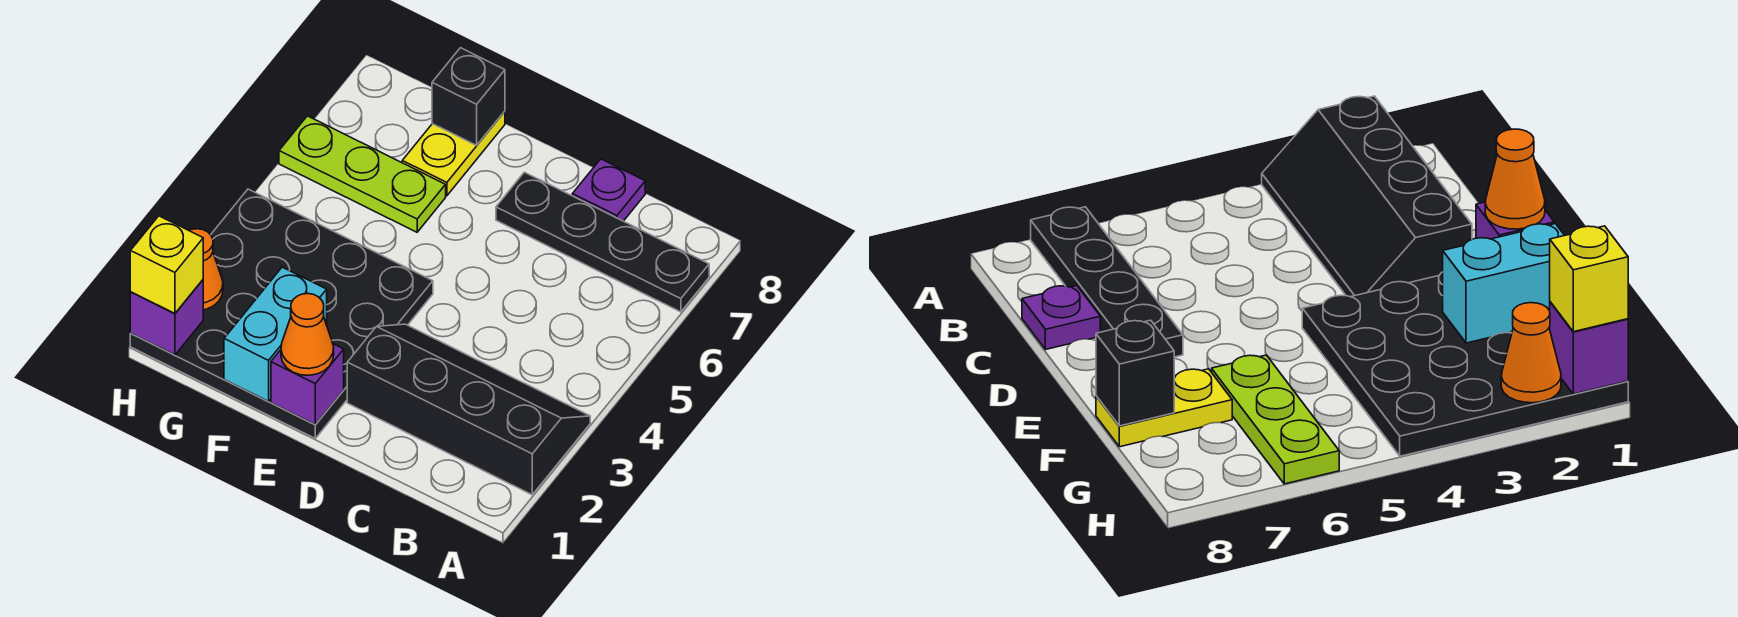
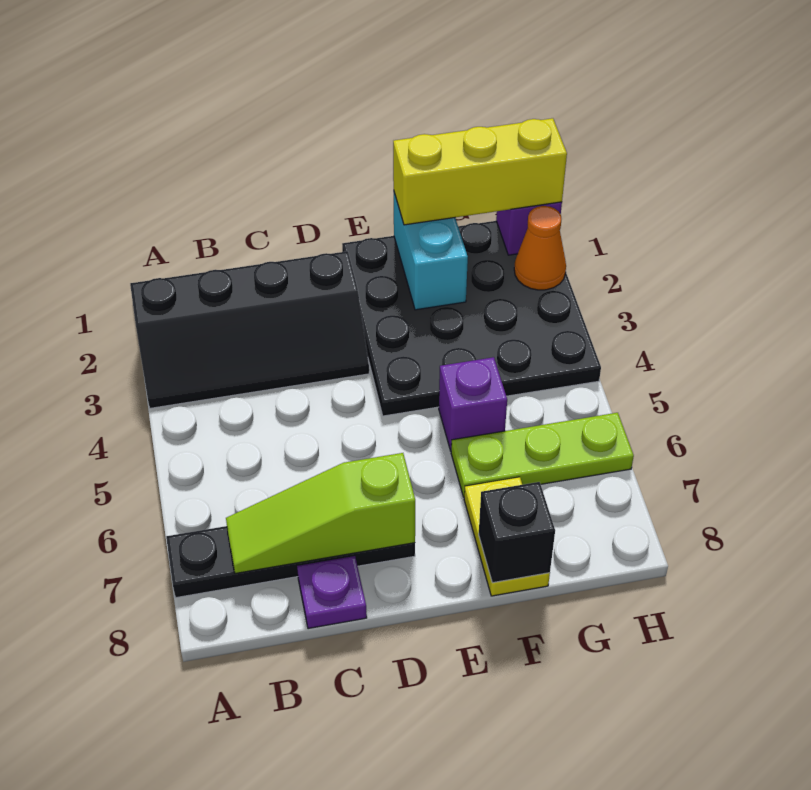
none -> lime 1x3 slope [226,453,415,574]
purple 1x1 brick [271,344,344,425] -> purple 1x1 brick moved to [439,357,507,451]
orange 1x1 cone [281,294,334,375] -> none
yellow 1x1 brick [130,216,203,313] -> yellow 1x3 brick [393,118,567,225]

